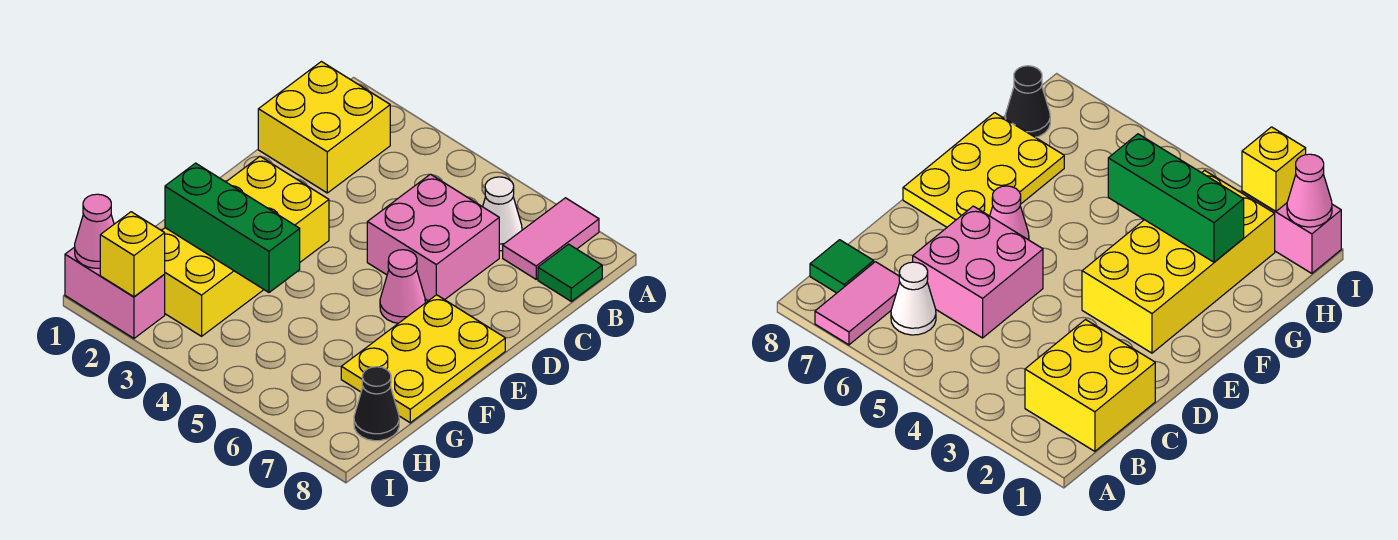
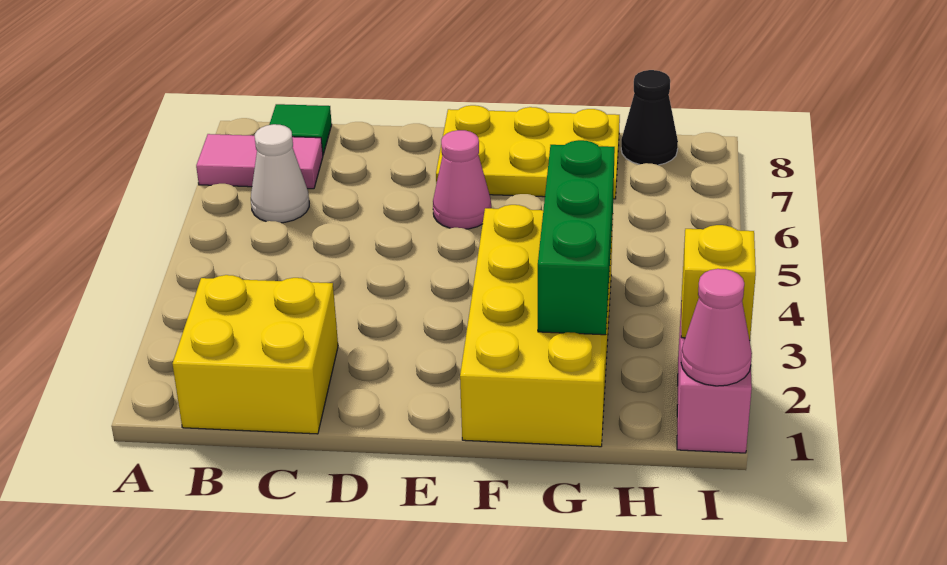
pink 2x2 brick [367,174,499,301] -> none
yellow 2x4 brick [161,157,329,336] -> yellow 2x4 brick turned to [460,205,613,447]

